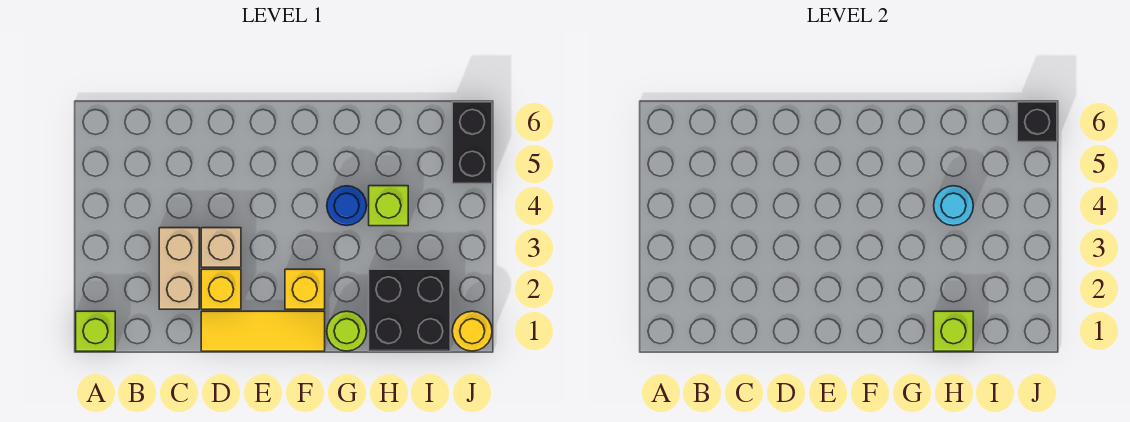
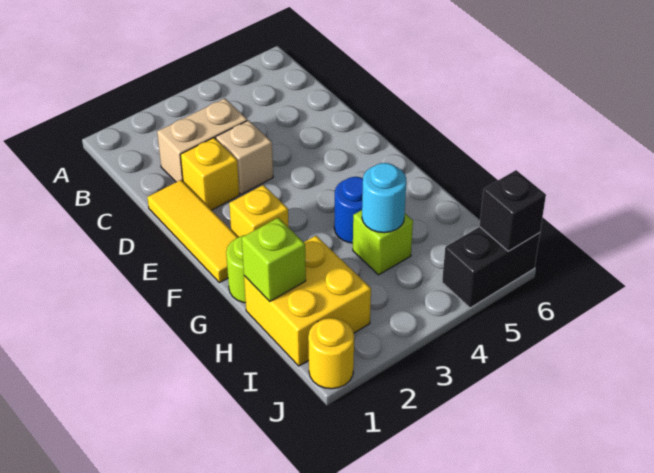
lime 1x1 brick [76,311,115,351] -> none
black 2x2 brick [369,269,450,351] -> yellow 2x2 brick [244,236,371,366]

